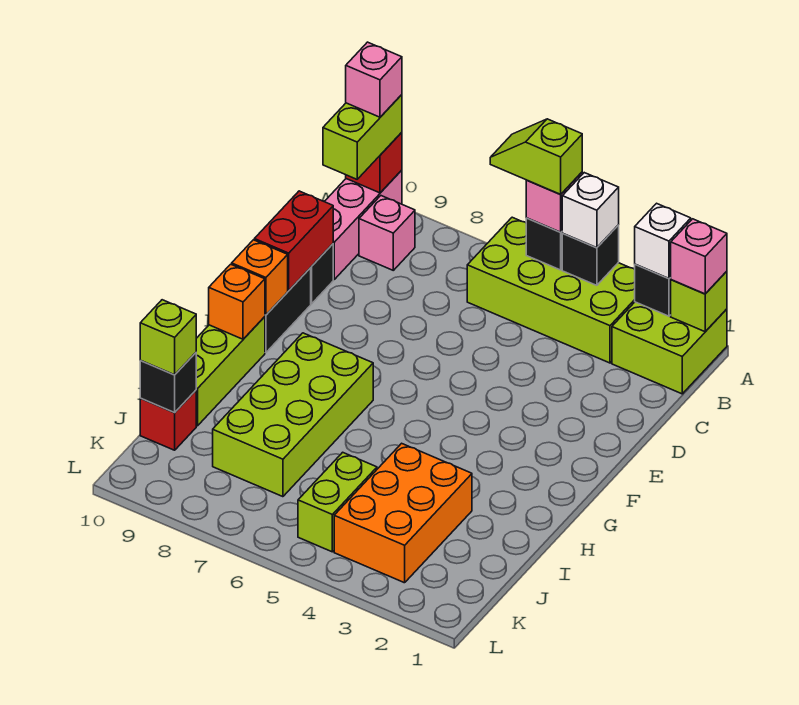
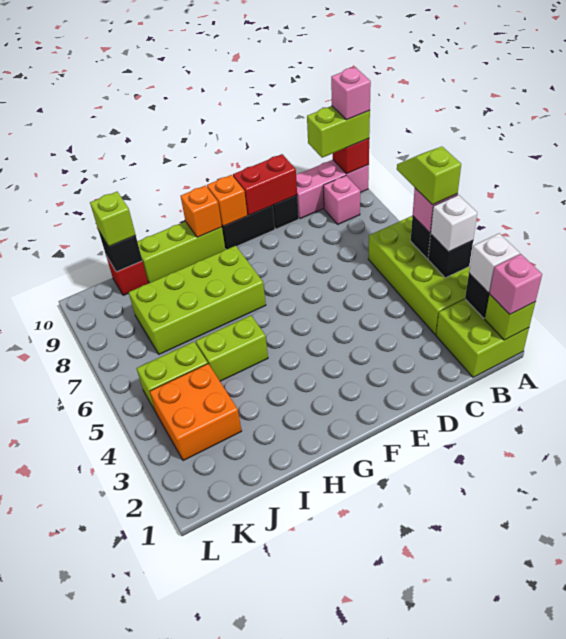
none -> lime 1x2 brick [196,315,268,381]
orange 2x3 brick [334,443,472,583] -> orange 2x2 brick [150,364,242,461]

